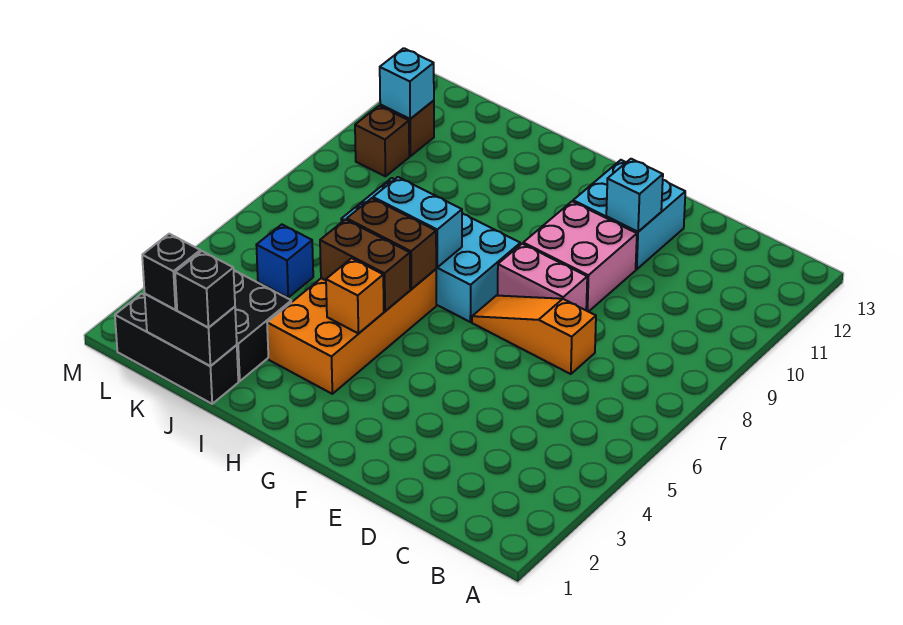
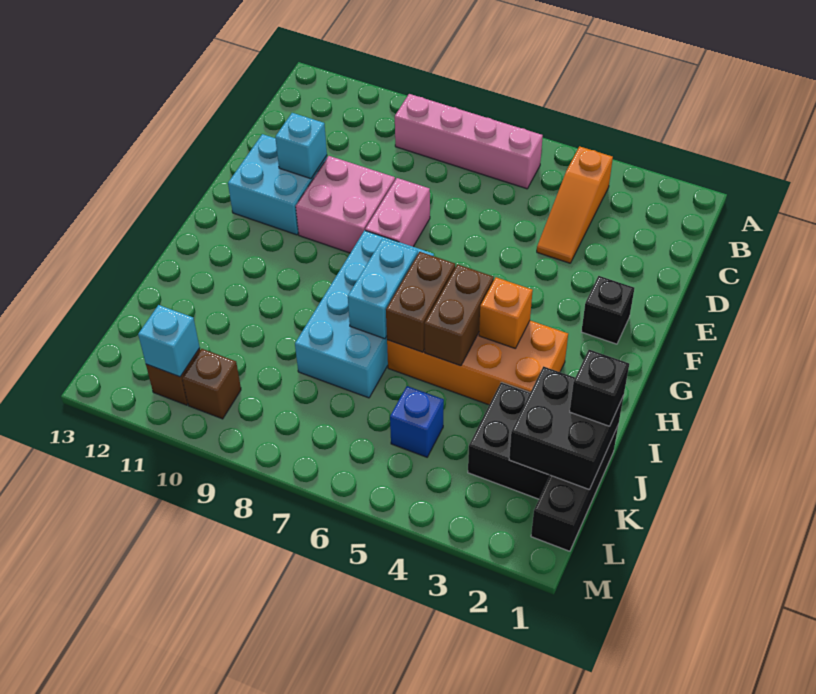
none -> pink 1x4 brick [395,94,543,189]
orange 1x3 slope [472,296,596,374] -> orange 1x3 slope moved to [537,146,613,263]
black 1x2 brick [145,294,237,366] -> black 2x2 brick [509,366,624,490]
black 1x1 brick [142,234,200,310] -> black 1x1 brick moved to [581,276,634,344]

